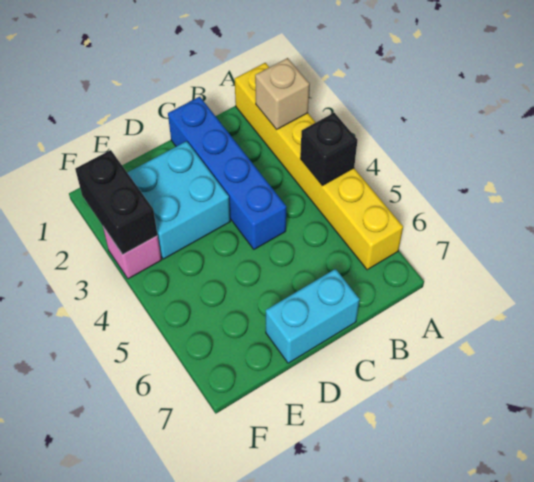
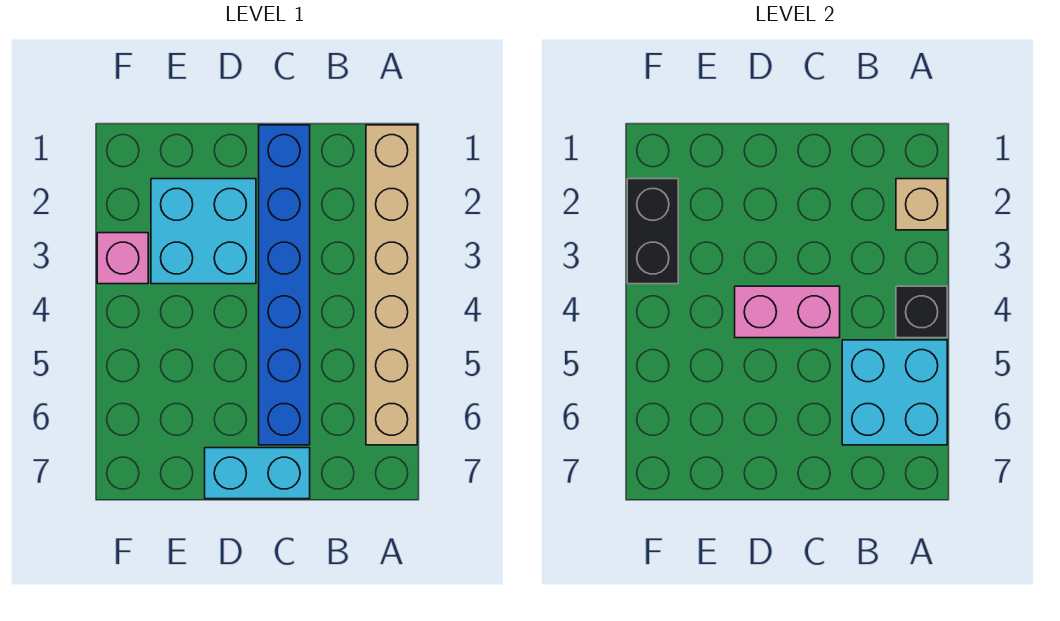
yellow 1x6 brick [235,63,403,270] -> tan 1x6 brick [366,125,417,445]
none -> cyan 2x2 brick [842,340,947,445]
blue 1x4 brick [168,97,286,249] -> blue 1x6 brick [259,125,310,445]
none -> pink 1x2 brick [735,286,840,338]

